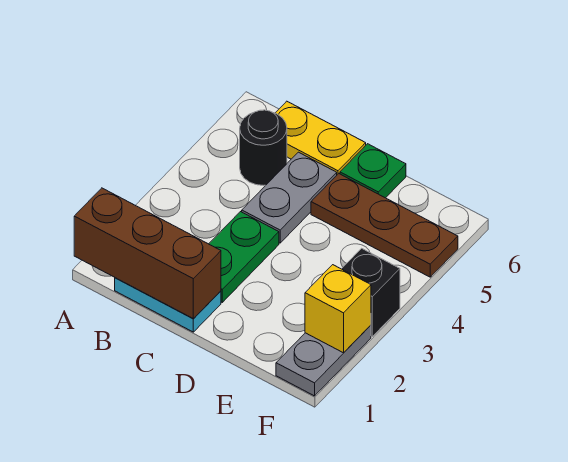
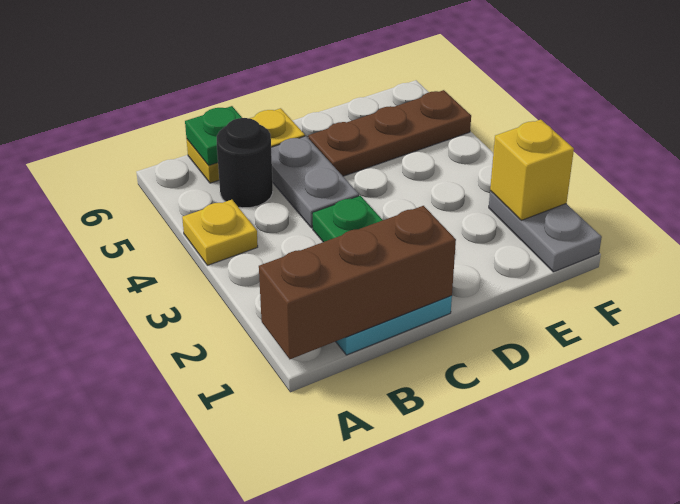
none -> yellow 1x1 plate [182,200,258,265]
green 1x1 plate [340,144,406,198] -> green 1x1 plate moved to [185,106,242,166]
black 1x1 brick [342,248,400,336] -> none

